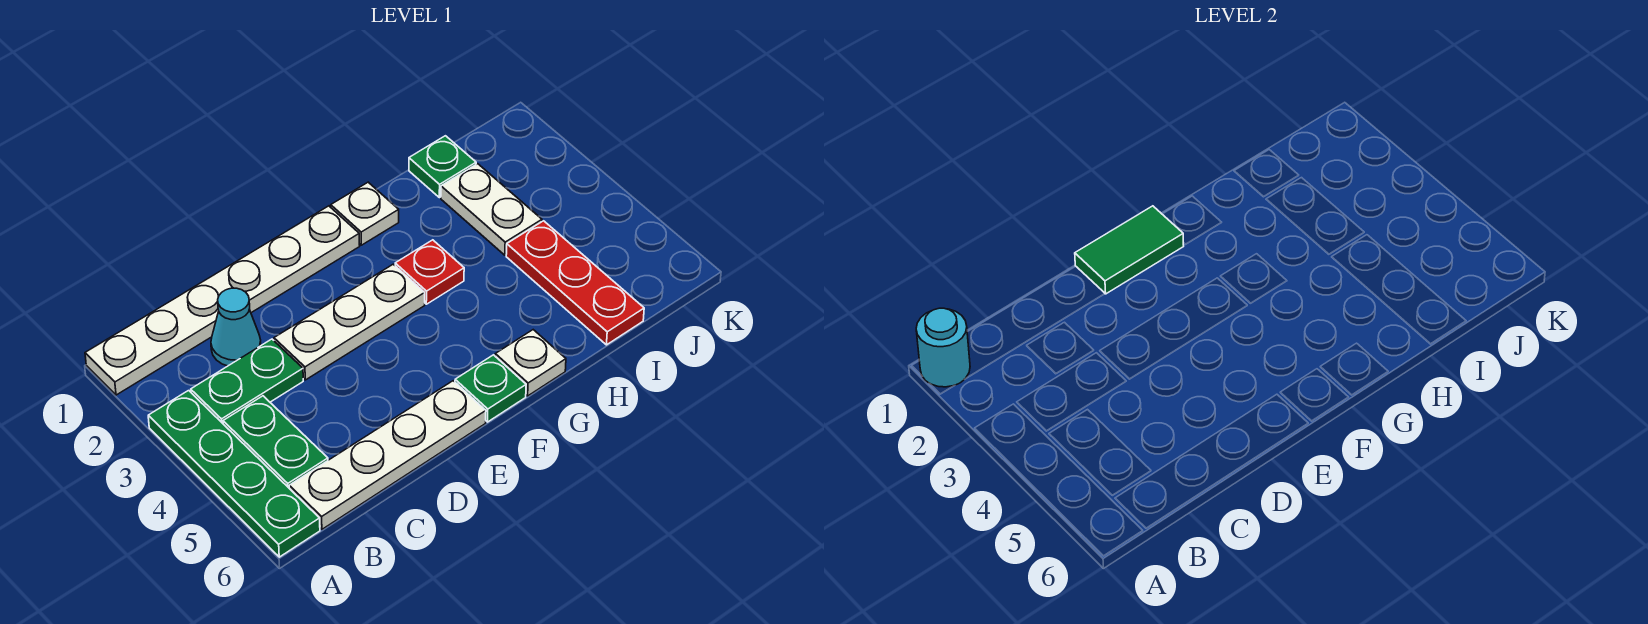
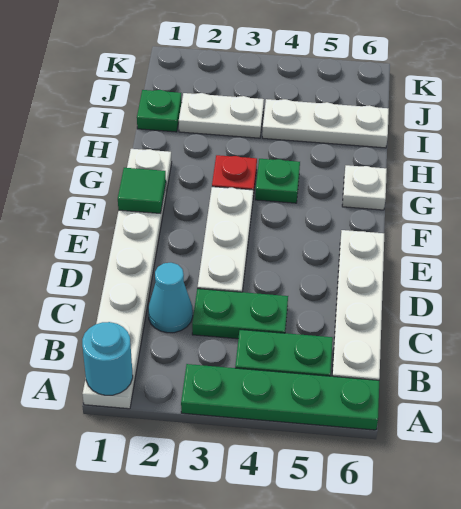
green 1x2 plate [191,339,303,423] -> green 1x2 plate turned to [192,289,288,339]
green 1x2 tile [1075,206,1184,294] -> green 1x1 tile [118,168,166,214]
green 1x1 plate [455,355,526,422] -> green 1x1 plate moved to [255,159,300,203]
red 1x3 plate [506,221,644,345] -> white 1x3 plate [262,99,389,148]

